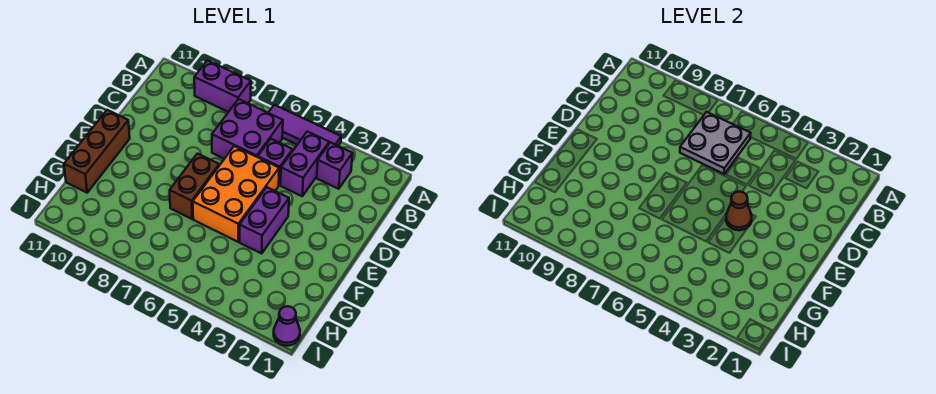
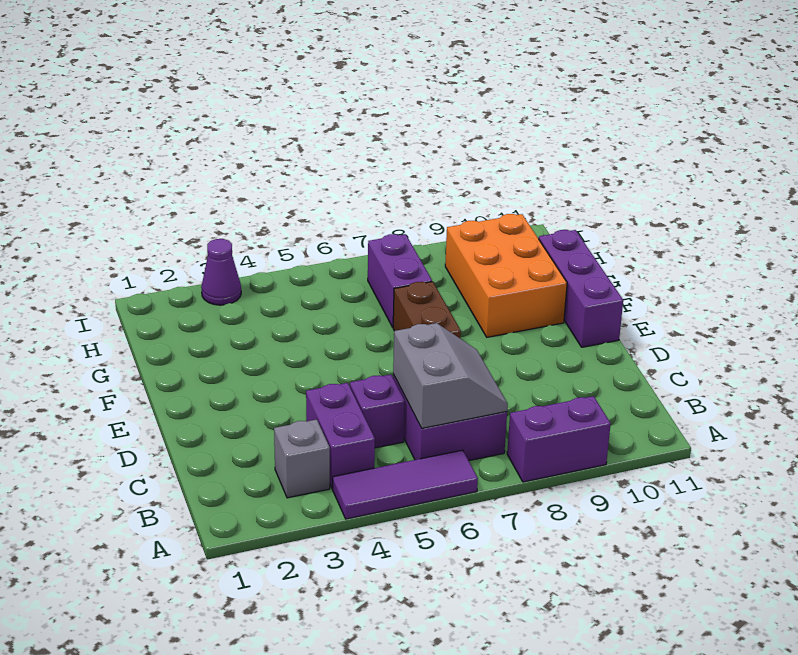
purple 1x1 brick [317,142,353,189] -> grey 1x1 brick [274,420,330,498]
grey 2x2 plate [680,112,751,174] -> grey 2x2 slope [393,323,508,428]
orange 2x3 brick [193,146,279,242] -> orange 2x3 brick moved to [445,214,567,337]
purple 1x2 brick [240,187,289,253] -> purple 1x2 brick moved to [368,234,432,327]
brown 1x1 cone [726,192,752,230] -> none
brown 1x3 brick [64,110,130,193] -> purple 1x3 brick [539,230,623,347]
purple 1x1 cone [274,306,300,346] -> purple 1x1 cone moved to [201,239,241,305]

